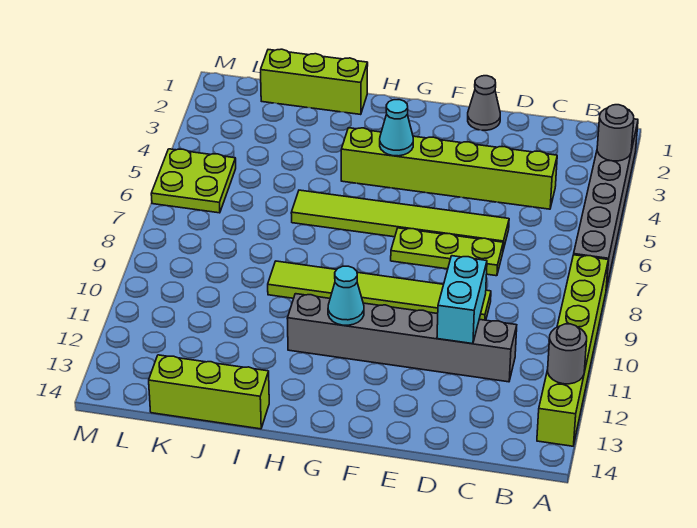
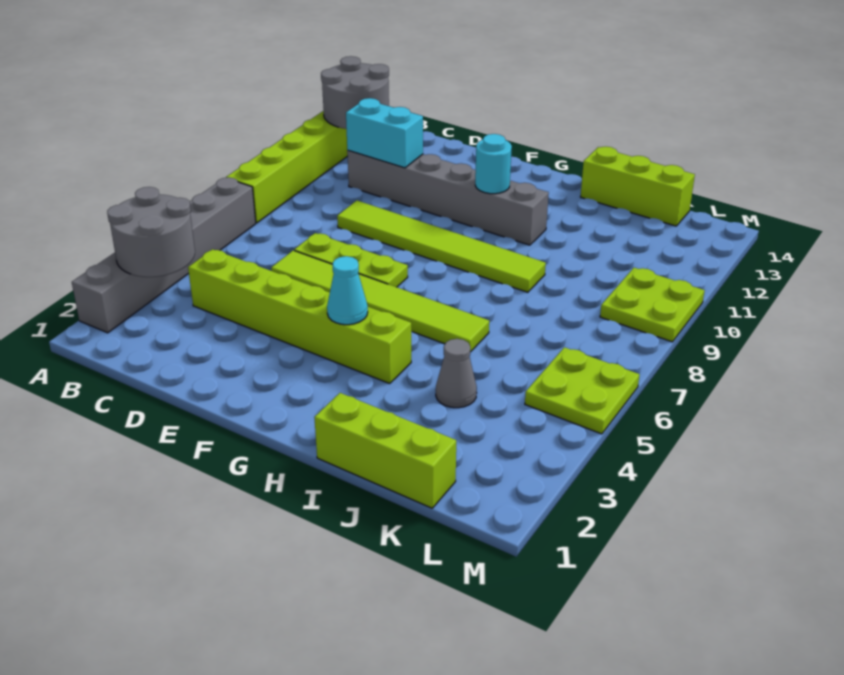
grey 1x1 round brick [597,105,634,161] -> grey 2x2 round brick [107,187,195,277]
grey 1x1 round brick [548,324,587,384] -> grey 2x2 round brick [321,56,389,129]
cyan 1x2 brick [437,256,487,344] -> cyan 1x2 brick turned to [346,98,423,168]
grey 1x1 cone [468,76,500,130] -> grey 1x1 cone moved to [436,339,477,408]
cyan 1x1 cone [328,266,364,325] -> cyan 1x1 round brick [475,134,512,194]
none -> lime 2x2 plate [600,268,705,342]

